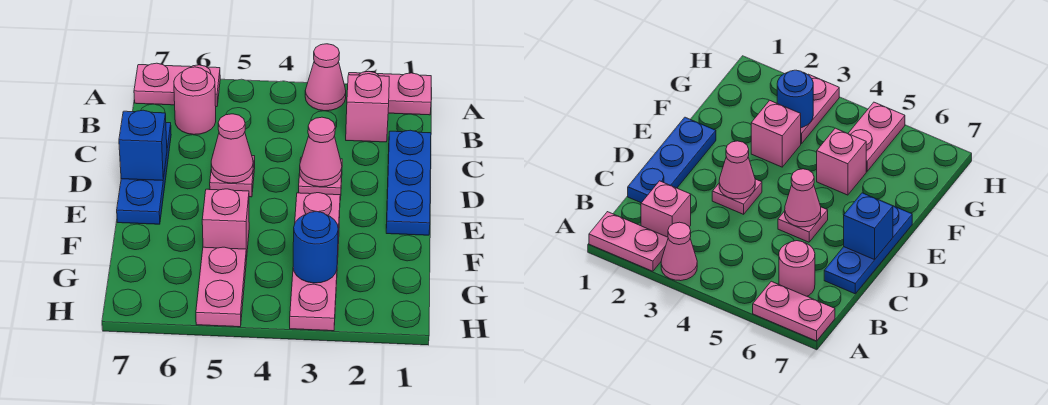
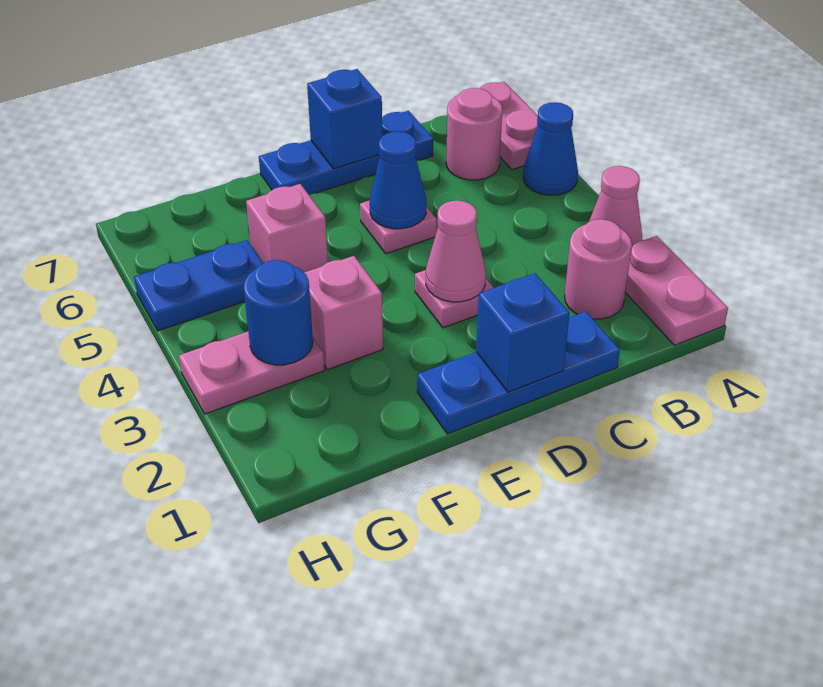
none -> blue 1x1 cone [523,102,578,195]
pink 1x1 brick [346,74,389,142] -> pink 1x1 round brick [565,219,632,319]
none -> blue 1x1 brick [476,273,569,392]
pink 1x1 cone [211,114,253,183] -> blue 1x1 cone [370,131,426,229]
pink 1x2 plate [196,247,246,327] -> blue 1x2 plate [134,240,263,331]

